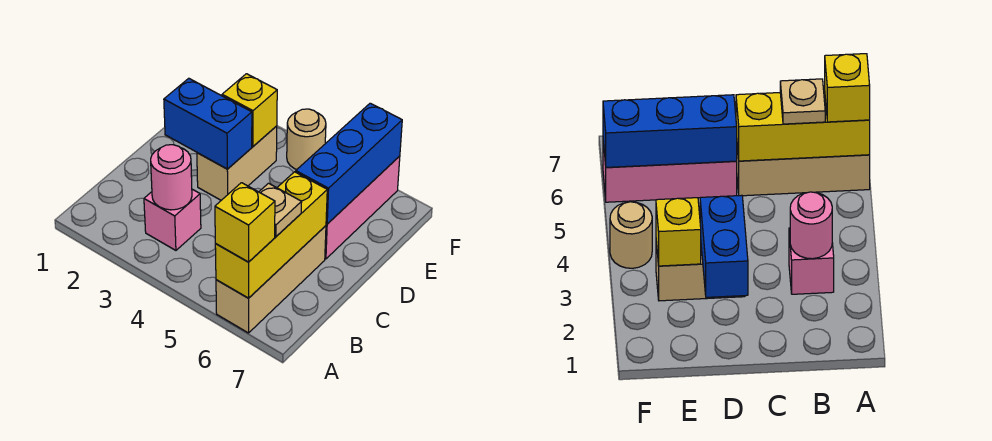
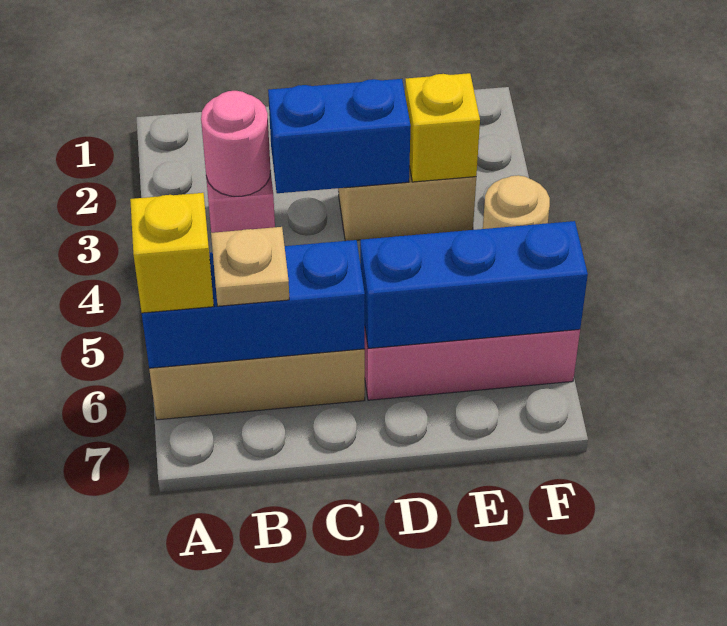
yellow 1x3 brick [215,172,327,298] -> blue 1x3 brick [142,240,365,369]
blue 1x2 brick [164,78,252,169] -> blue 1x2 brick turned to [268,79,411,193]

